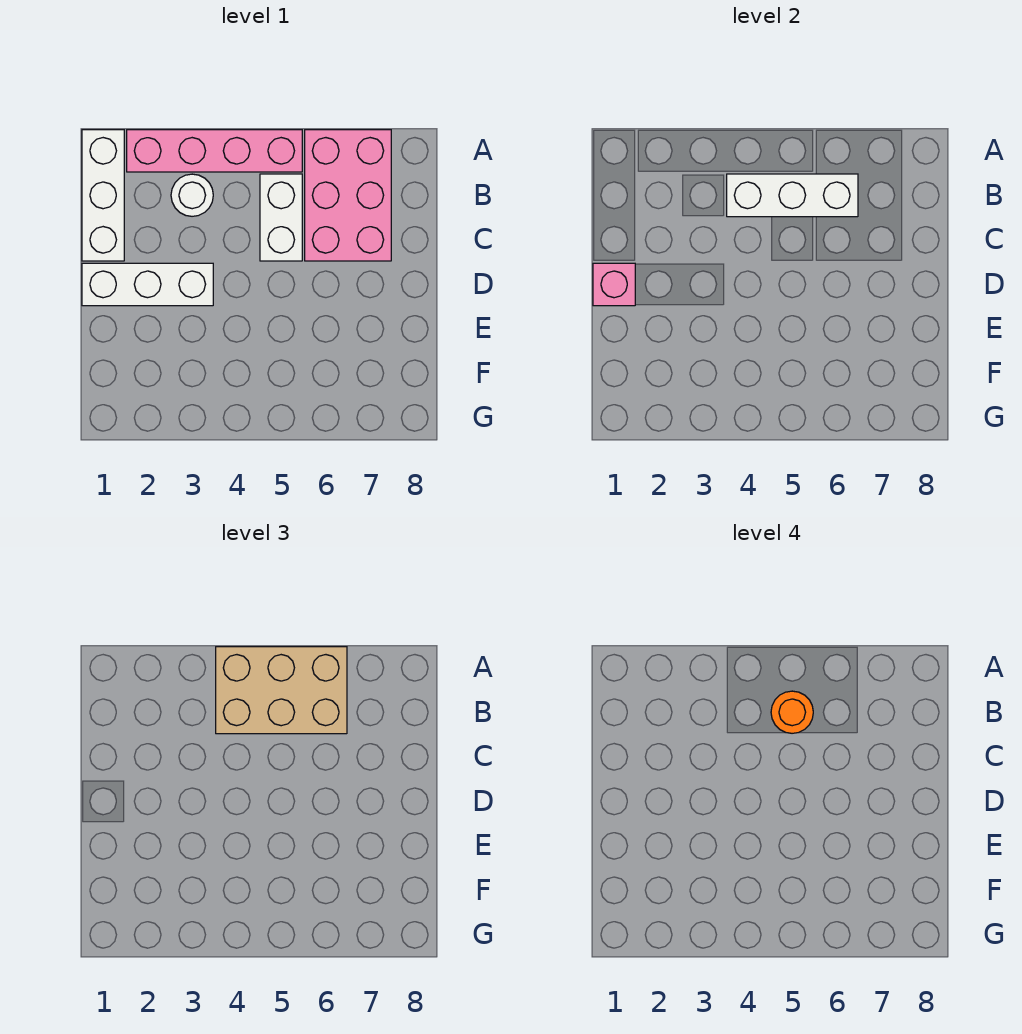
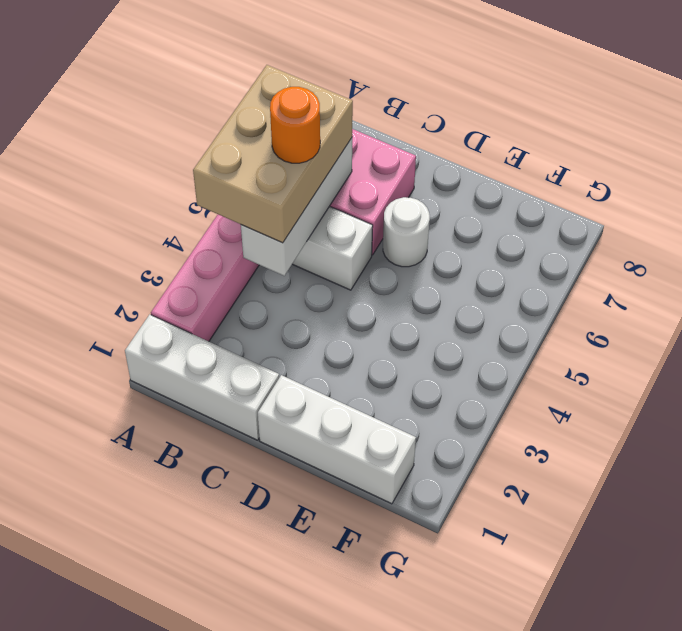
white 1x1 round brick [171,174,213,216] -> white 1x1 round brick moved to [383,197,430,267]
white 1x3 brick [82,263,213,306] -> white 1x3 brick turned to [258,375,416,504]
pink 1x1 brick [593,263,635,306] -> none

